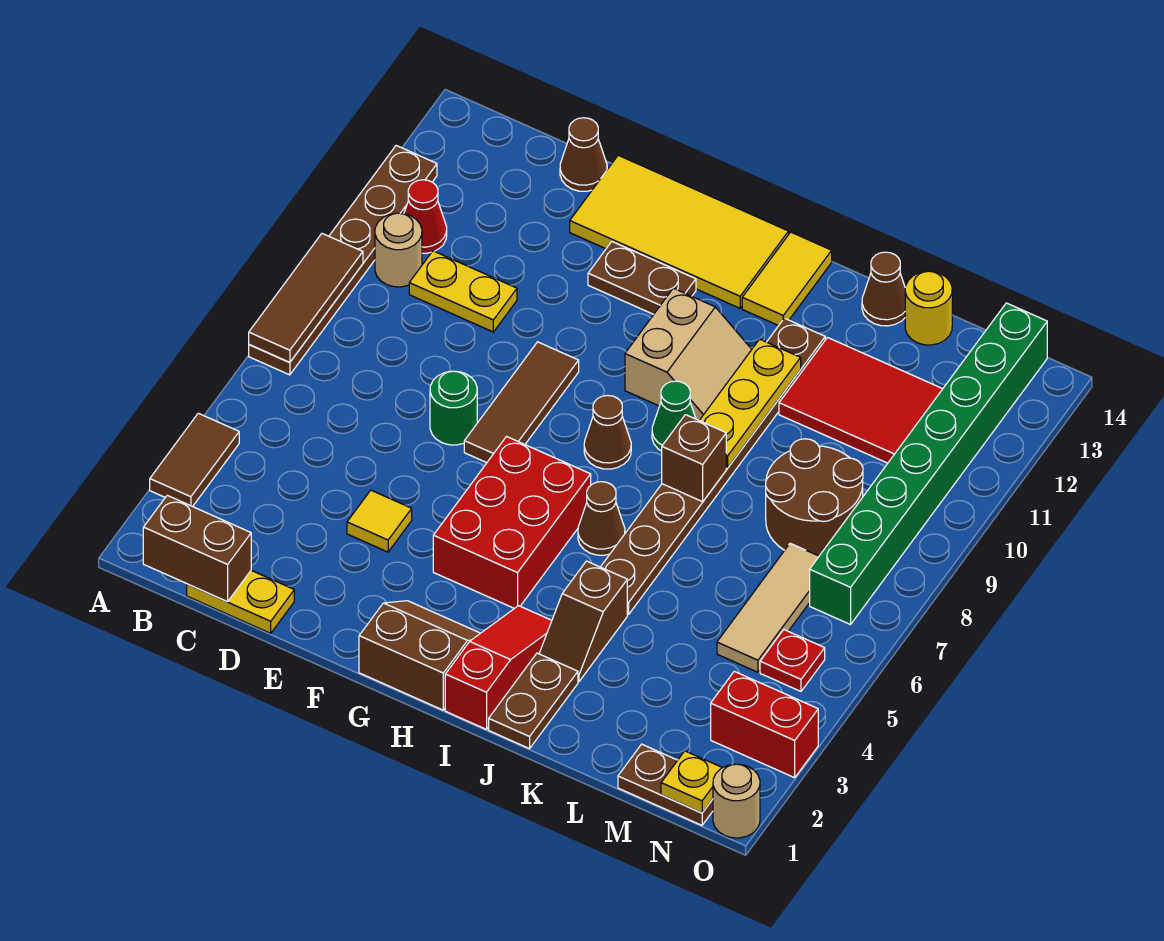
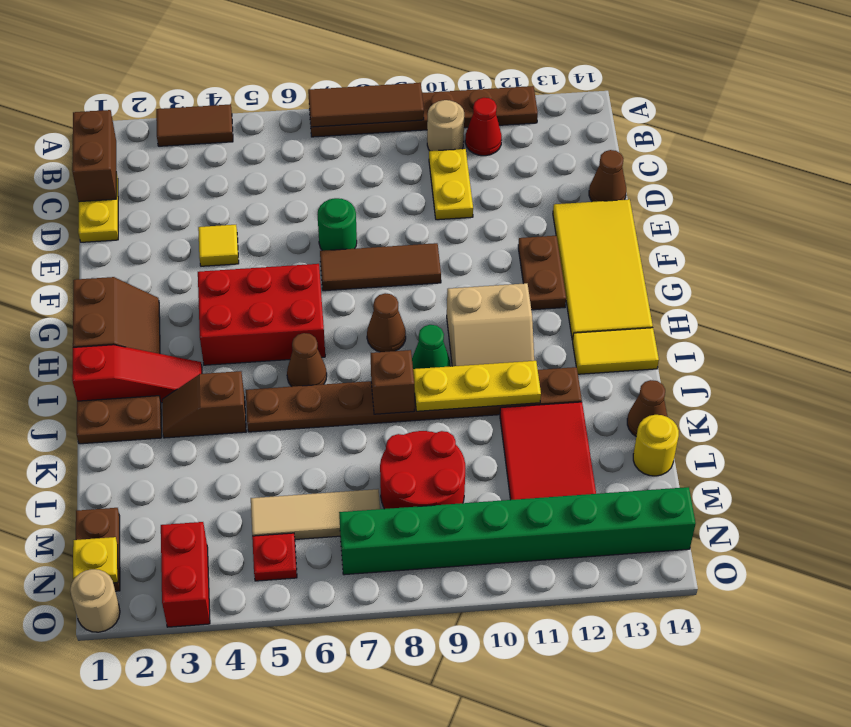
brown 2x2 round brick [766,439,863,556] -> red 2x2 round brick [380,431,465,509]

